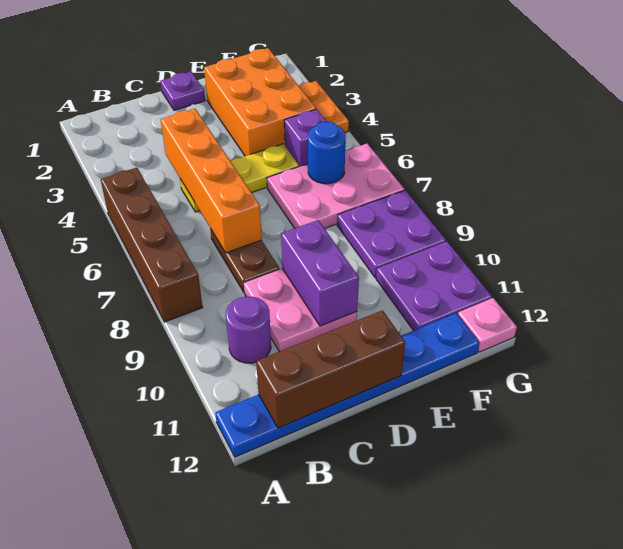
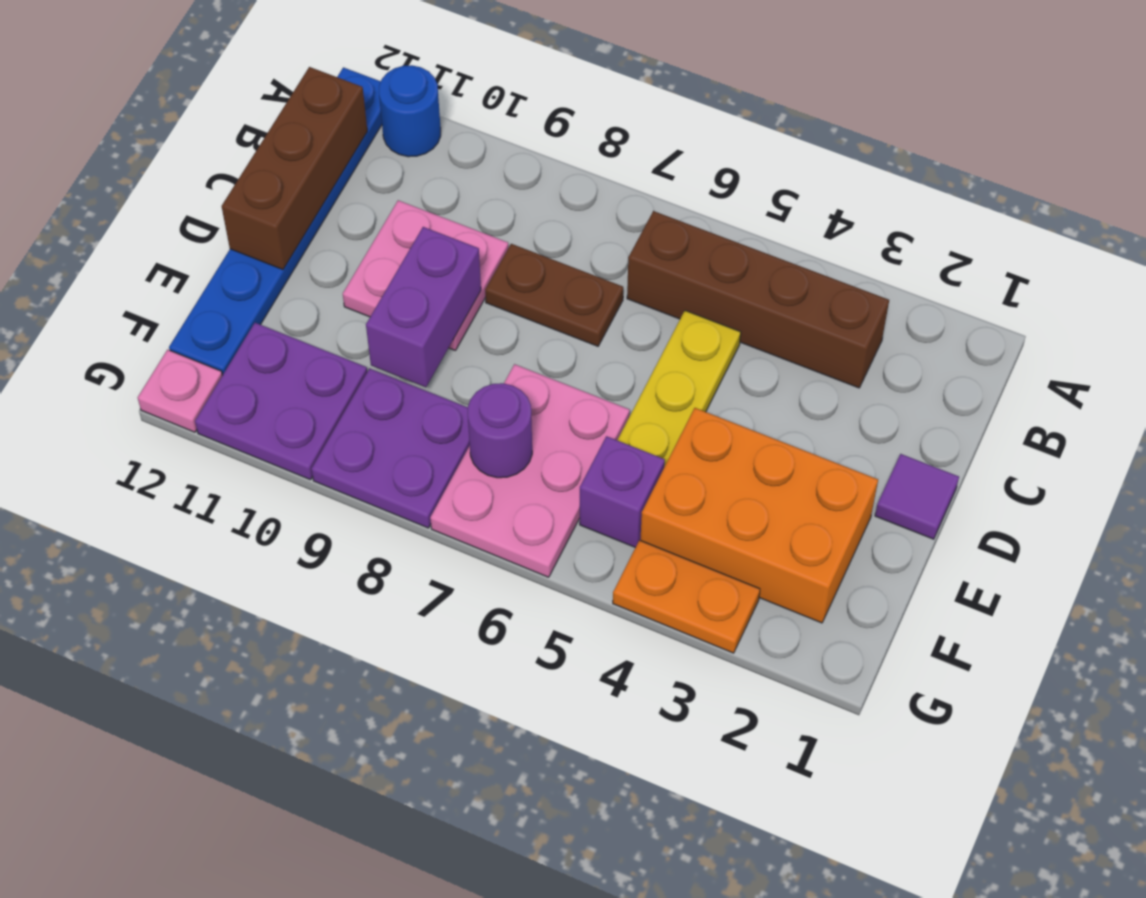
brown 1x4 brick [101,168,203,322] -> brown 1x4 brick moved to [627,211,889,388]
purple 1x1 round brick [226,296,271,363] -> purple 1x1 round brick moved to [468,383,532,478]
orange 1x4 brick [161,109,262,253] -> none
purple 1x1 plate [160,72,205,110] -> purple 1x1 tile [875,454,959,539]
purple 1x2 brick [281,220,359,326] -> purple 1x2 brick turned to [366,227,481,387]
blue 1x1 round brick [308,122,346,184] -> blue 1x1 round brick moved to [379,65,441,157]

